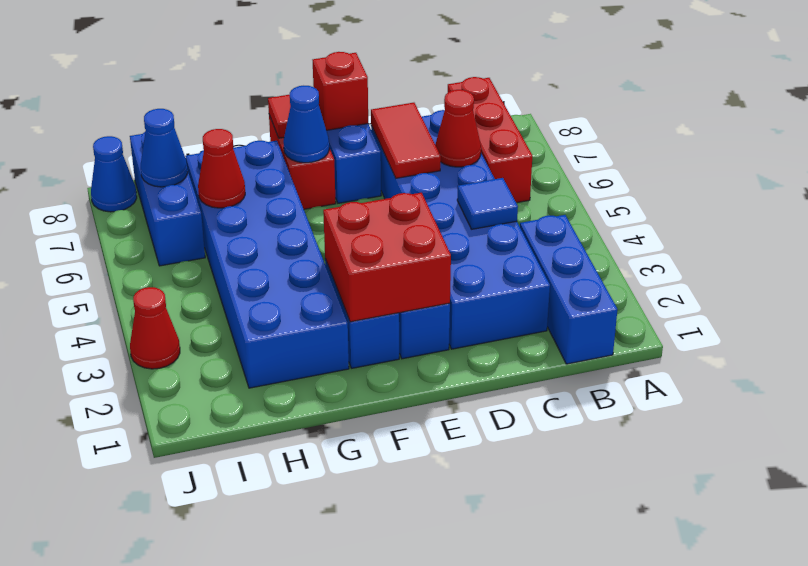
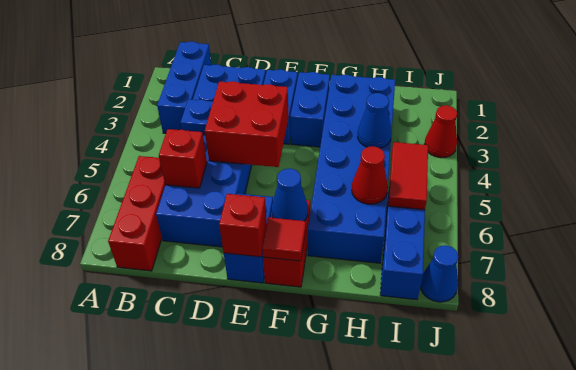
blue 1x1 tile [457,178,518,229] -> blue 1x1 plate [180,99,213,134]
red 1x1 cone [435,90,481,167] -> red 1x1 brick [159,129,207,188]
red 1x2 tile [371,103,441,178] -> red 1x2 tile moved to [388,142,428,210]
red 2x2 brick [323,193,451,322] -> red 2x2 brick moved to [205,81,289,167]
blue 1x1 cone [141,109,188,187] -> blue 1x1 cone moved to [358,93,392,148]

